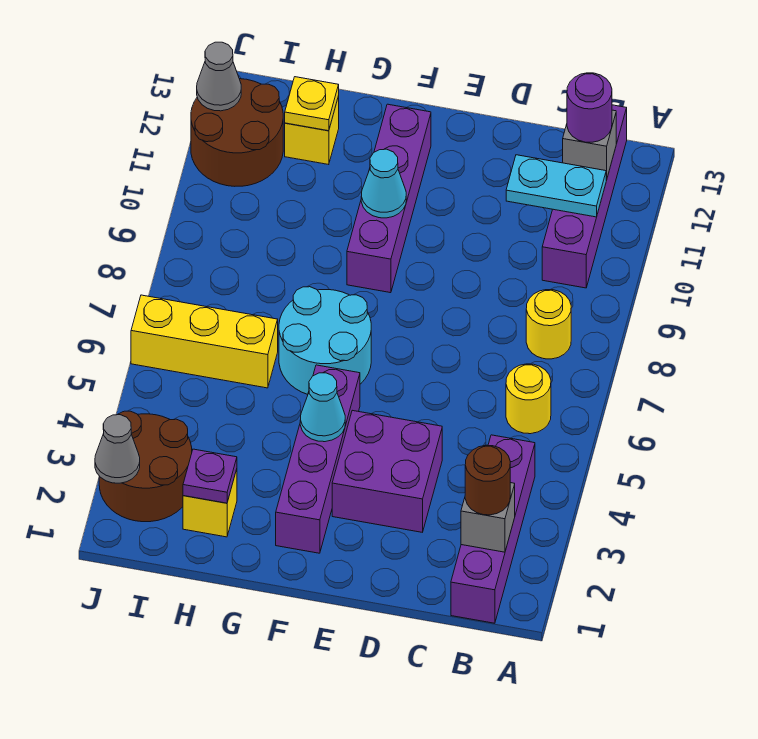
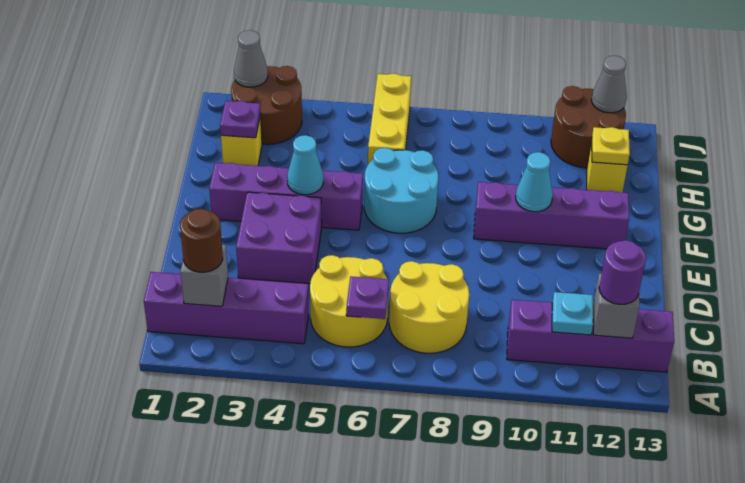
yellow 1x1 round brick [506,364,551,434] -> yellow 2x2 round brick [310,255,389,347]
none -> purple 1x1 plate [346,276,389,319]
yellow 1x1 round brick [526,290,571,359] -> yellow 2x2 round brick [389,261,469,353]
cyan 1x2 plate [506,155,607,217] -> cyan 1x1 plate [552,292,593,335]

